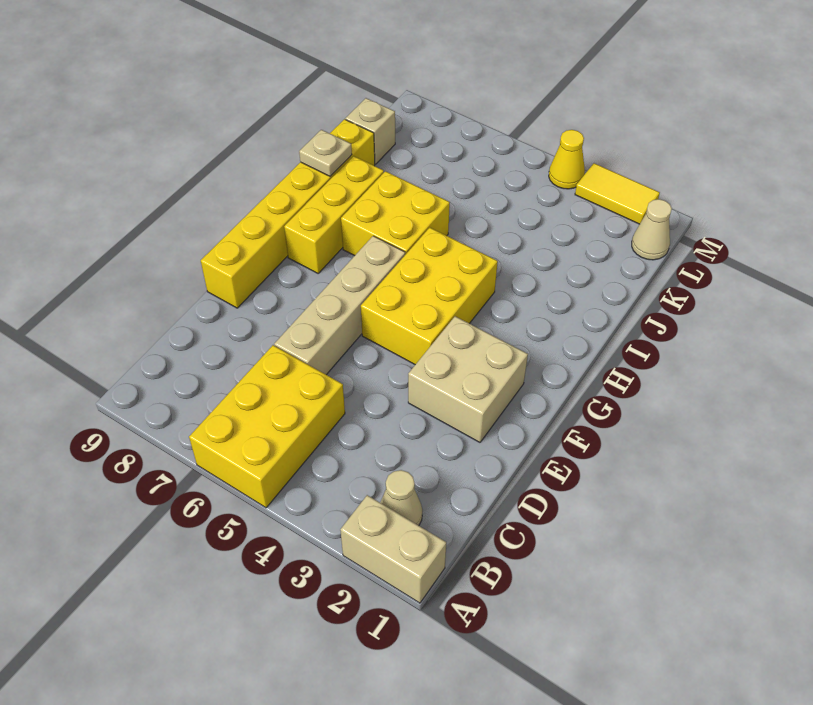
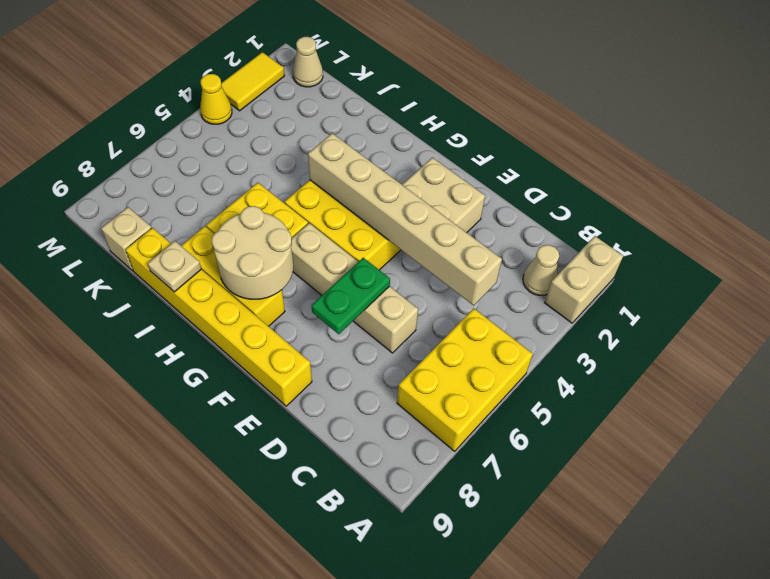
yellow 2x3 brick [189,345,345,508] -> yellow 2x3 brick turned to [397,308,533,451]
none -> tan 1x6 brick [308,133,502,305]
none -> green 1x2 plate [311,258,390,334]
none -> tan 2x2 round brick [212,206,293,299]

